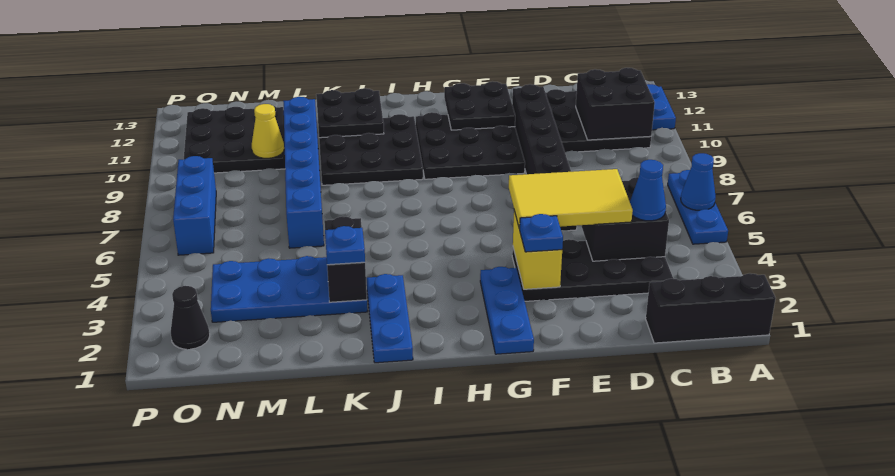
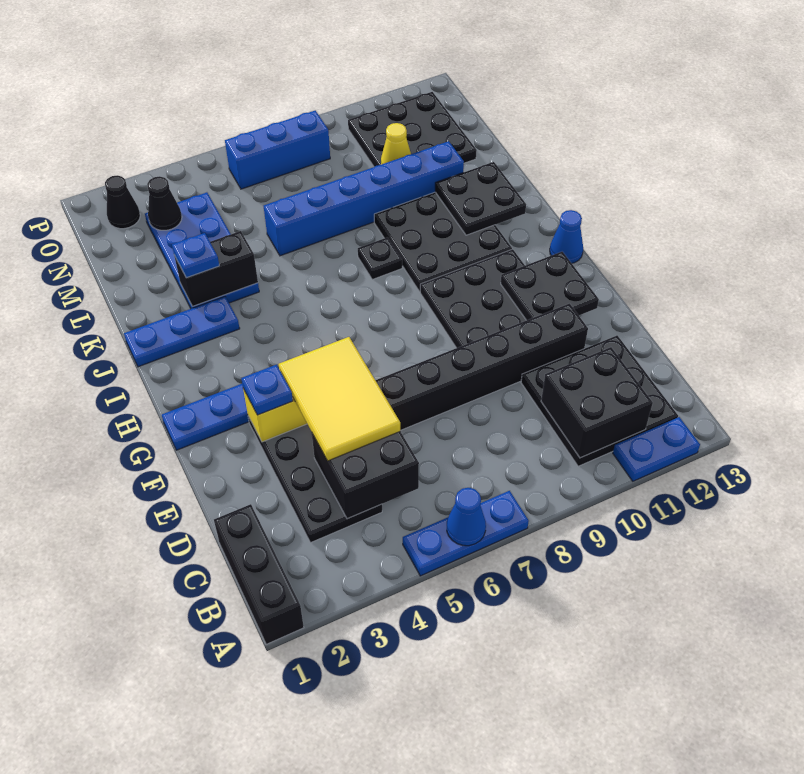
blue 1x1 cone [630,160,666,221] -> blue 1x1 cone moved to [550,210,583,263]
none -> black 1x1 plate [358,237,402,279]
none -> black 1x1 cone [147,176,182,230]

